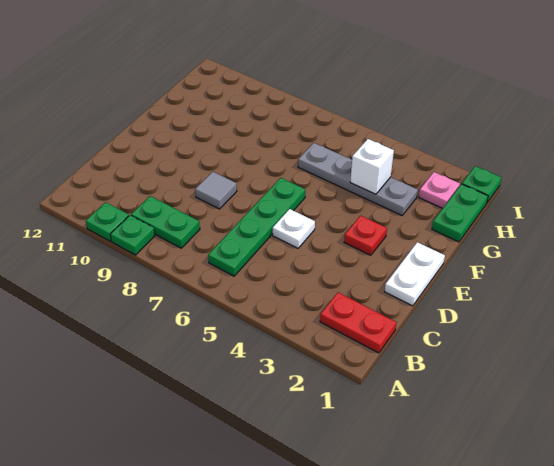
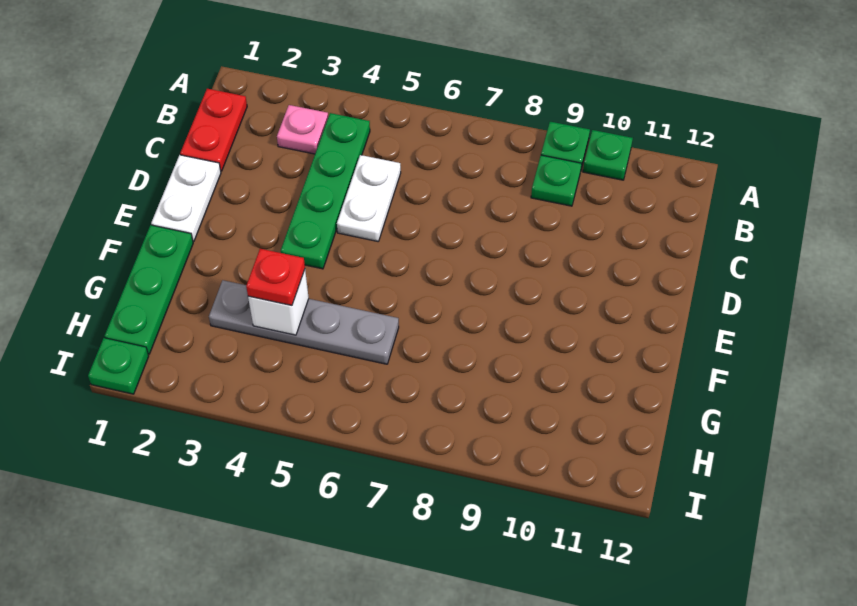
red 1x2 plate [320,292,396,353] -> red 1x2 plate turned to [180,89,247,171]
green 1x4 plate [208,178,305,276] -> green 1x4 plate moved to [281,113,370,269]
green 1x2 plate [131,196,200,248] -> green 1x1 plate [531,155,582,206]
white 1x1 plate [273,209,315,248] -> white 1x2 plate [337,155,401,241]
grey 1x1 tile [195,172,237,209] -> none
red 1x1 plate [344,216,387,255] -> red 1x1 plate moved to [246,249,305,306]
green 1x2 plate [432,184,488,242] -> green 1x3 plate [105,225,193,354]
pink 1x1 plate [419,172,460,208] -> pink 1x1 plate moved to [277,105,328,154]

